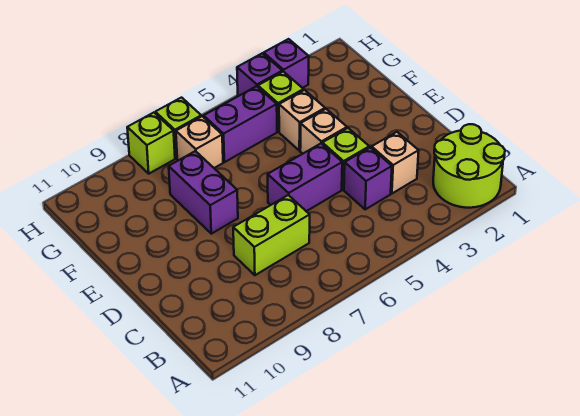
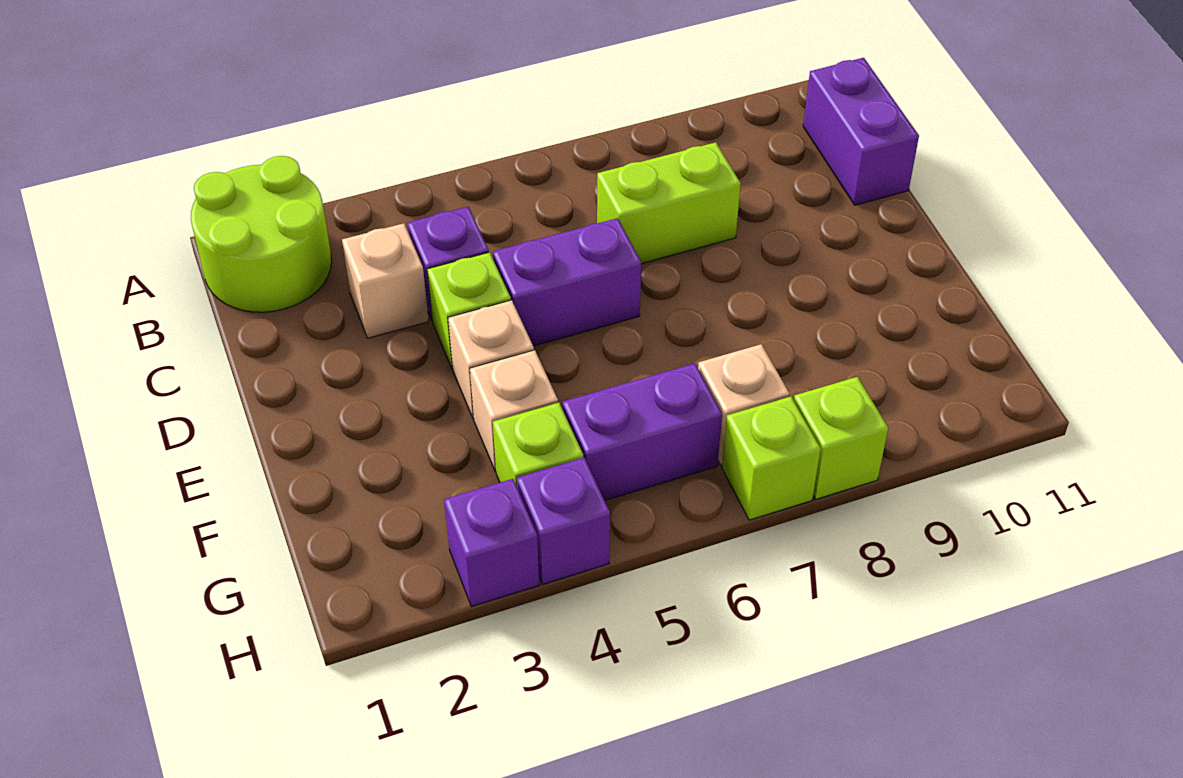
purple 1x2 brick [169,151,238,234] -> purple 1x2 brick moved to [803,58,919,205]

